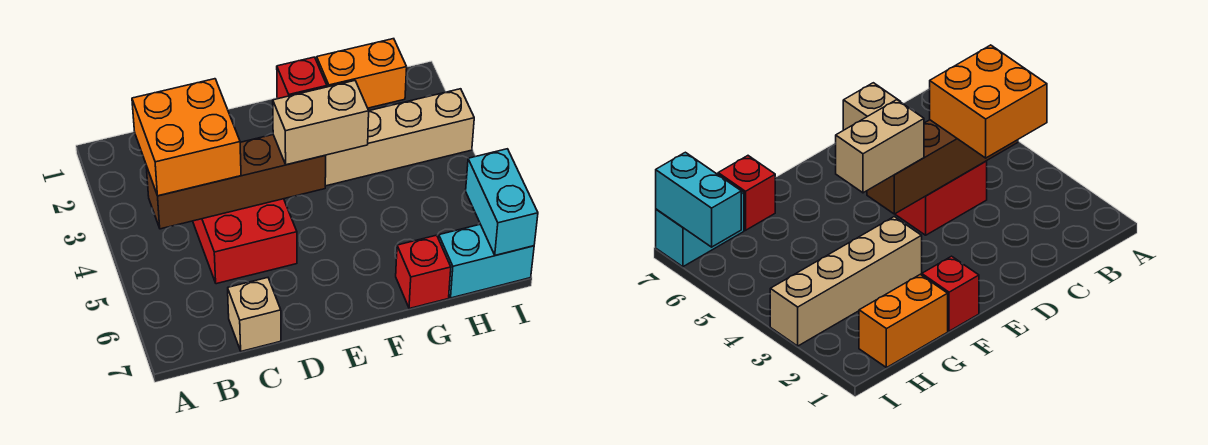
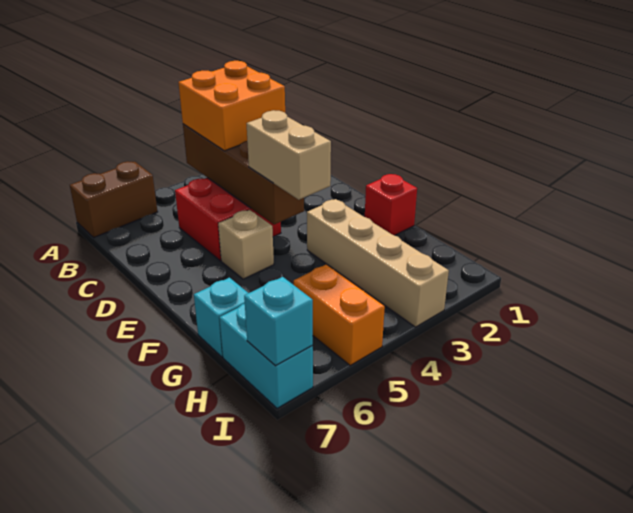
none -> brown 1x2 brick [70,161,158,237]
tan 1x1 brick [228,278,281,351] -> tan 1x1 brick moved to [218,210,274,279]
orange 1x2 brick [317,39,407,108] -> orange 1x2 brick moved to [294,264,385,365]
red 1x1 brick [396,235,451,309] -> cyan 1x1 brick [194,278,248,357]
cyan 1x2 brick [466,149,538,255] -> cyan 1x1 brick [244,277,313,366]

